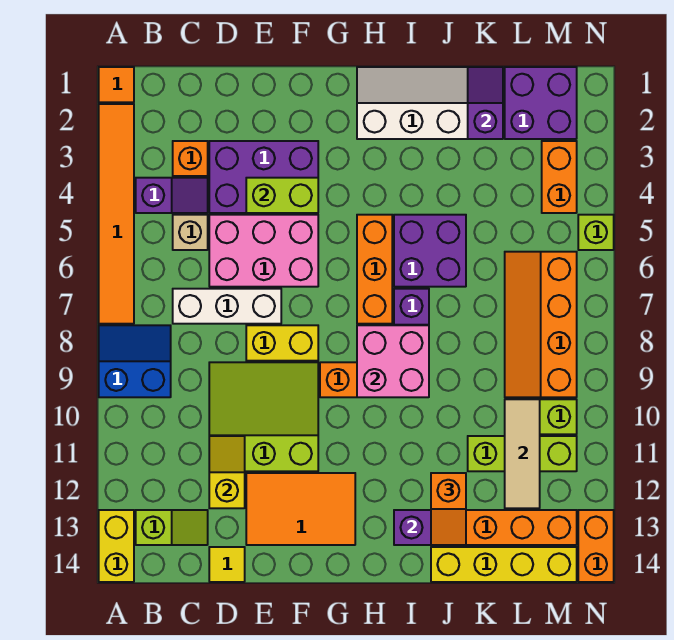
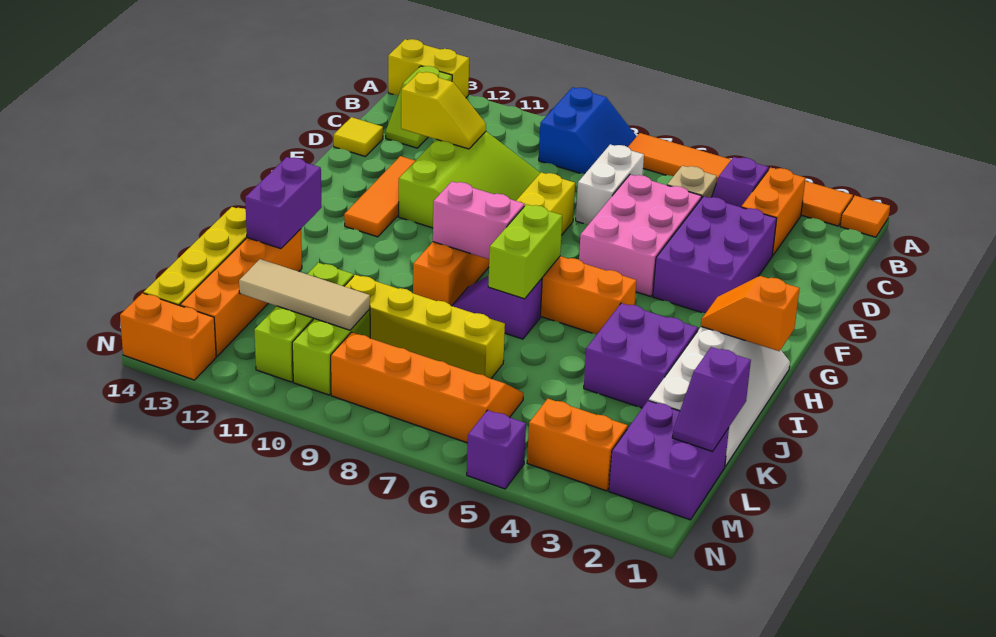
orange 1x1 brick [173,141,208,176] -> orange 1x2 brick [741,168,806,256]
white 1x3 brick [173,289,281,324] -> white 1x2 brick [576,144,644,224]
lime 1x2 brick [246,178,318,213] -> lime 1x2 brick moved to [488,204,562,299]
orange 2x3 tile [246,473,355,545] -> orange 1x3 tile [344,156,415,237]
pink 2x2 brick [357,325,429,397] -> pink 1x2 brick [433,182,525,259]
purple 2x2 brick [394,215,466,287] -> purple 2x2 brick moved to [584,303,698,408]
orange 1x2 slope [431,473,466,545] -> orange 1x2 slope moved to [701,276,800,351]
purple 1x2 slope [468,67,503,139] -> purple 1x2 slope turned to [672,347,751,451]
none -> yellow 1x4 brick [344,275,505,379]
lime 1x1 brick [578,215,614,250] -> purple 1x1 brick [467,410,526,489]

